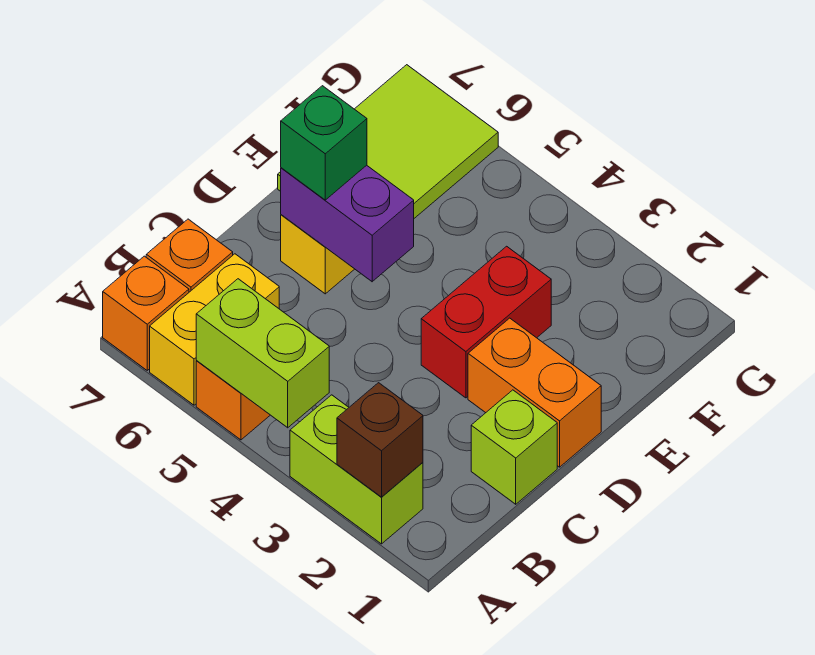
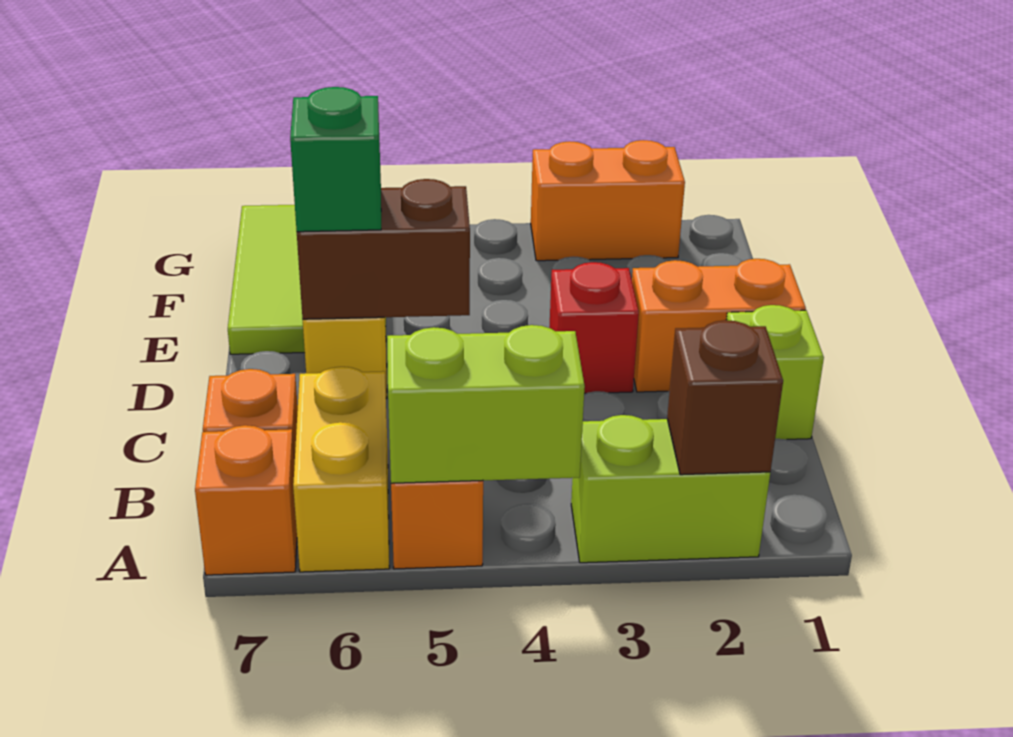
red 1x2 brick [421,246,551,398] -> red 1x1 brick [549,262,639,393]
purple 1x2 brick [281,165,414,282] -> brown 1x2 brick [297,179,470,319]
none -> orange 1x2 brick [531,140,685,261]

